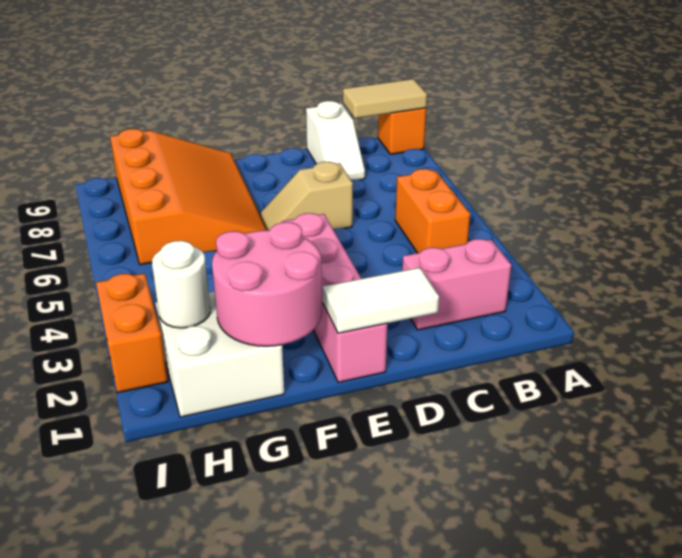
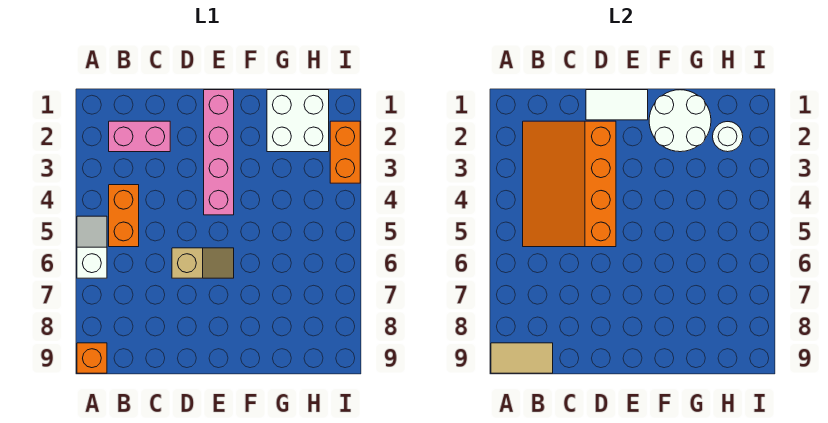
white 1x2 slope [306,101,365,180] -> white 1x2 slope moved to [77,216,107,278]
pink 2x2 round brick [212,222,322,346] -> white 2x2 round brick [649,90,711,152]
orange 3x4 slope [110,129,267,265] -> orange 3x4 slope moved to [523,121,616,247]

